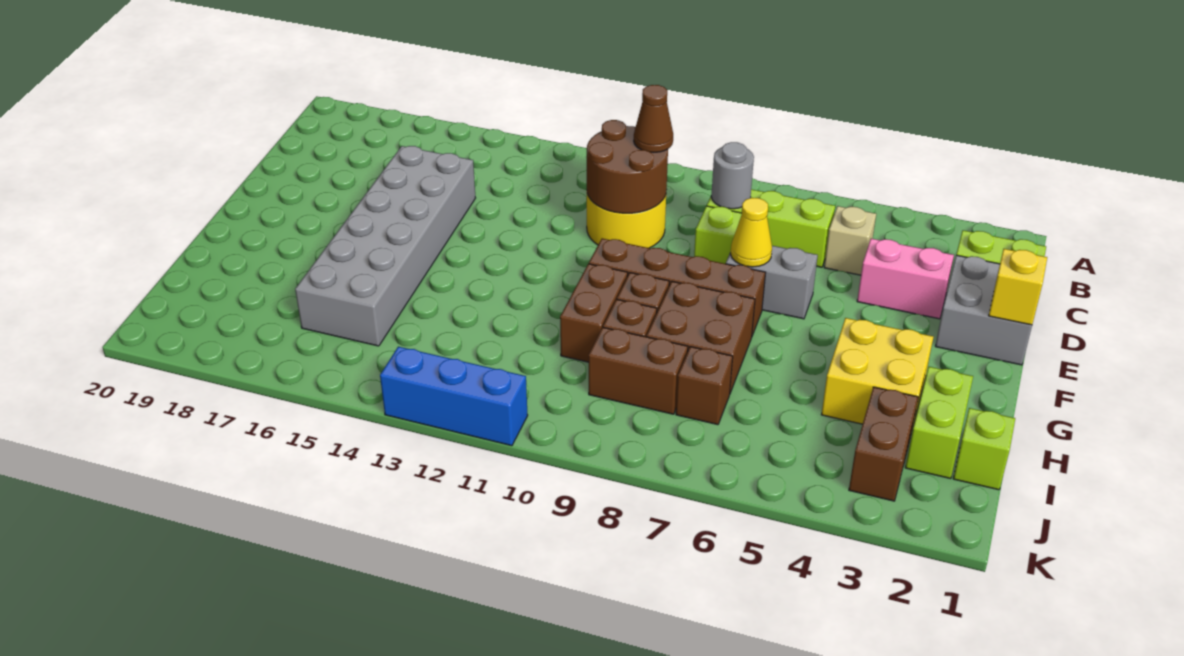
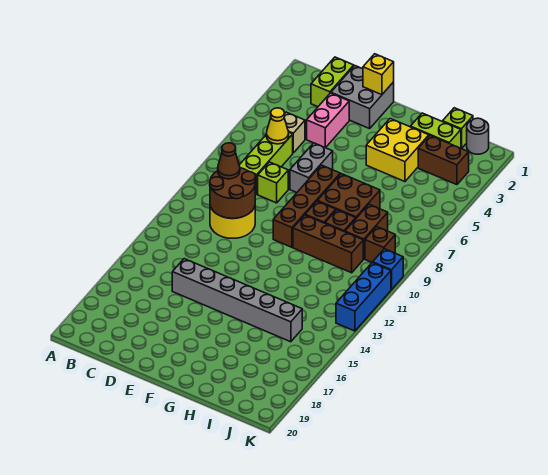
grey 1x1 round brick [711,142,754,209] -> grey 1x1 round brick moved to [467,118,489,154]
grey 2x6 brick [295,146,475,346] -> grey 1x6 brick [172,259,302,342]
yellow 1x1 cone [731,198,772,267] -> yellow 1x1 cone moved to [266,108,289,144]
brown 1x2 brick [560,264,628,362] -> brown 1x3 brick [293,215,363,273]
brown 1x1 brick [676,347,733,425] -> brown 1x1 brick moved to [365,227,395,263]
none -> blue 1x1 brick [373,249,403,290]

